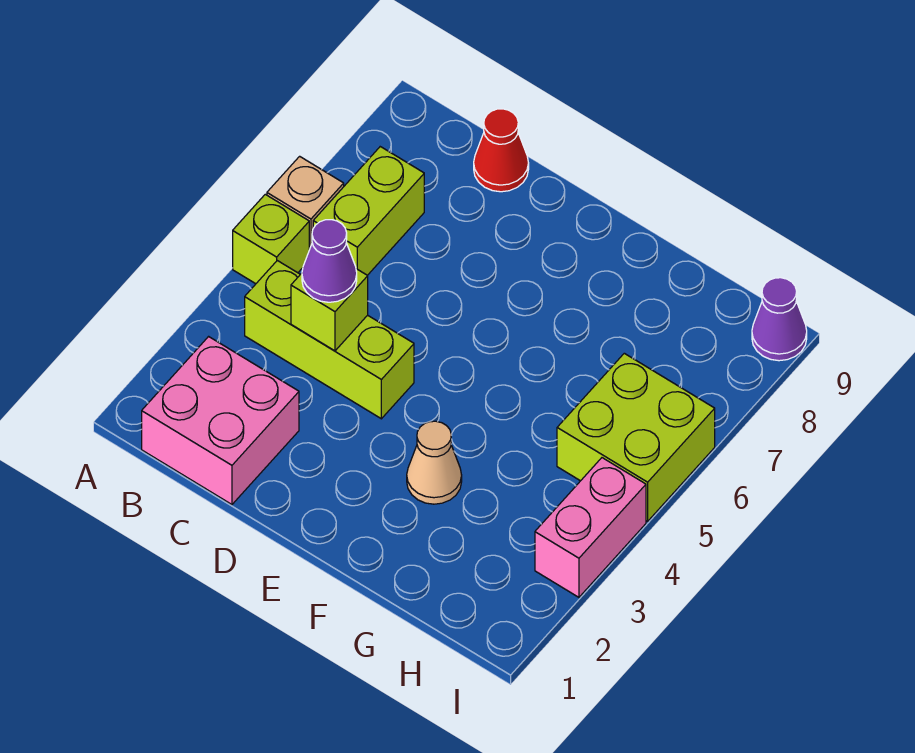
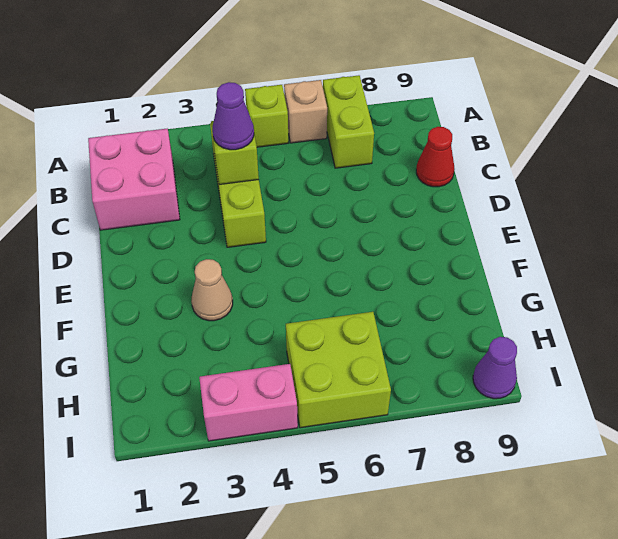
lime 1x2 brick [313,147,424,275] -> lime 1x2 brick turned to [323,75,374,168]

